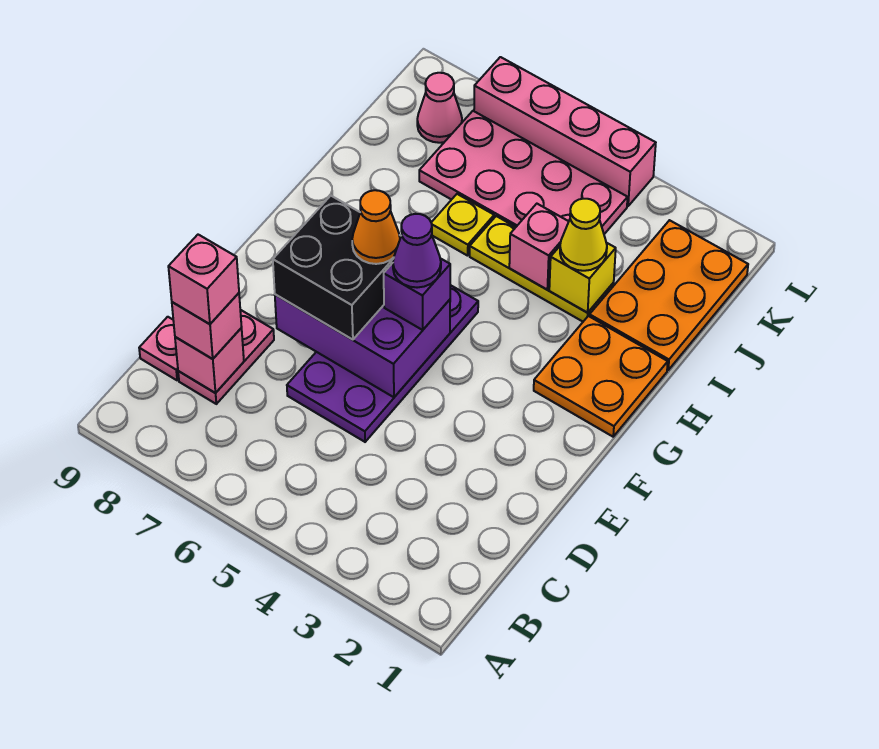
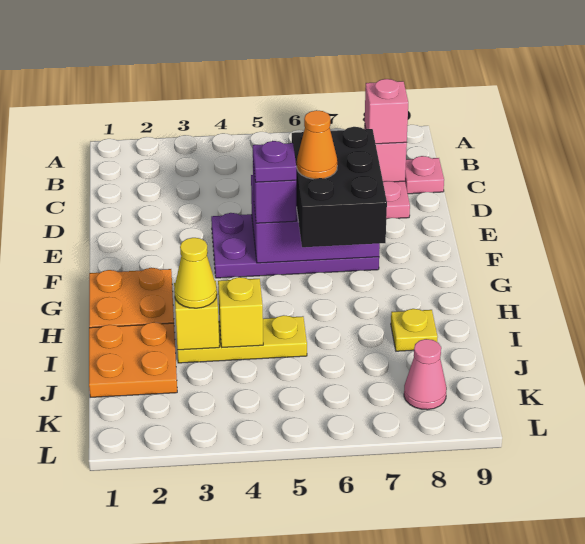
pink 1x1 brick [168,235,239,324] -> none
purple 2x4 plate [287,285,478,442] -> purple 2x4 plate turned to [211,213,379,278]
black 2x2 brick [273,196,401,340] -> black 2x3 brick [292,127,387,247]
purple 1x1 cone [393,214,441,288] -> purple 1x1 plate [253,141,296,182]
orange 2x3 plate [589,220,748,370] -> orange 2x2 plate [89,322,177,397]
pink 1x1 brick [509,204,569,289] -> yellow 1x1 brick [218,277,263,347]
yellow 1x1 plate [431,194,494,256] -> yellow 1x1 plate moved to [391,309,438,351]
pink 2x4 plate [419,111,628,234] -> none
pink 1x4 brick [474,57,656,206] -> none

